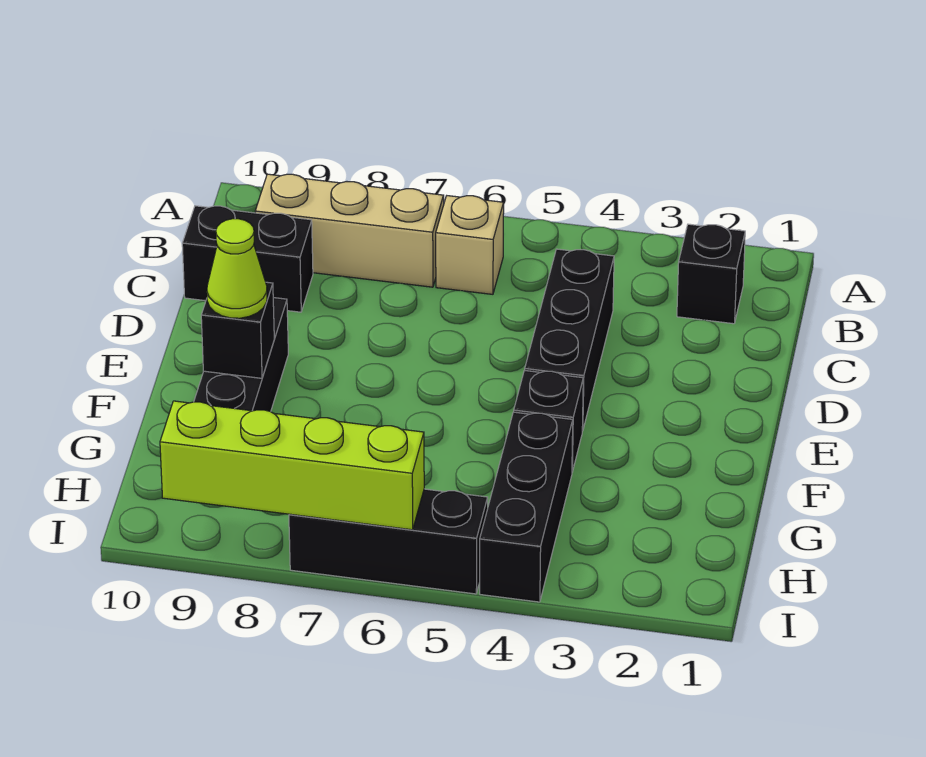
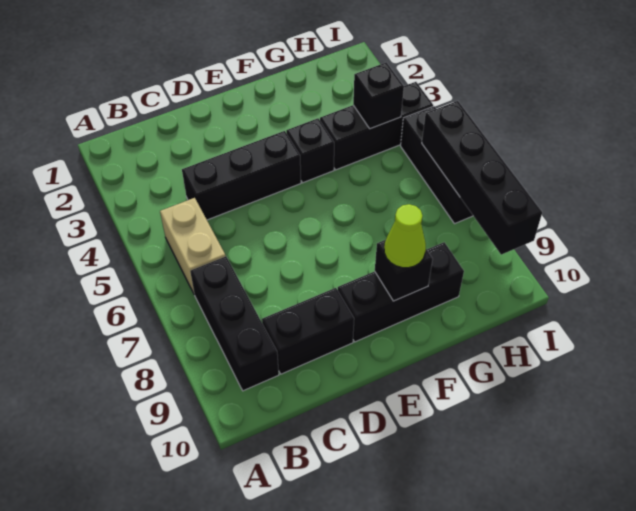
black 1x1 brick [677,224,745,324] -> black 1x1 brick moved to [353,62,404,129]
tan 1x1 brick [436,196,504,294] -> tan 1x2 brick [160,198,226,295]
tan 1x3 brick [255,174,444,287] -> black 1x3 brick [190,256,279,391]
black 1x2 brick [182,206,313,312] -> black 1x2 brick turned to [262,288,354,374]
lime 1x4 brick [160,401,424,530] -> black 1x4 brick [422,101,542,255]

